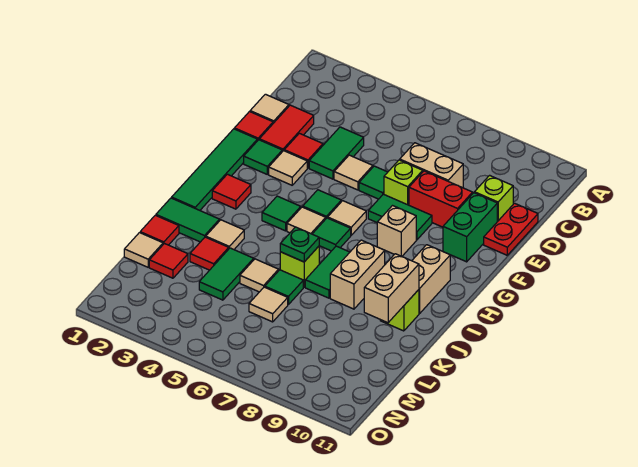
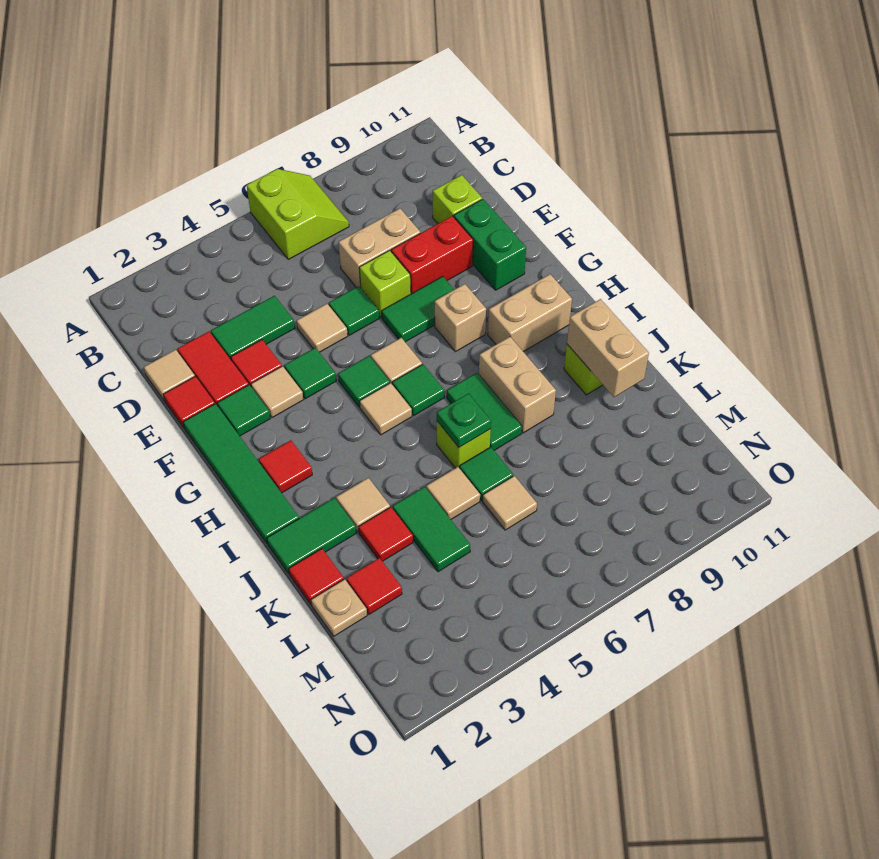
none -> lime 2x2 slope [247,169,349,259]
green 1x2 tile [309,127,364,179] -> green 1x2 tile turned to [211,296,295,360]
red 1x2 plate [484,203,538,255] -> none
green 1x1 tile [262,196,301,231] -> green 1x1 tile moved to [284,348,336,399]
tan 1x2 brick [412,245,450,314] -> tan 1x2 brick turned to [488,274,572,352]
tan 1x1 tile [124,233,163,267] -> tan 1x1 plate [311,579,367,636]

